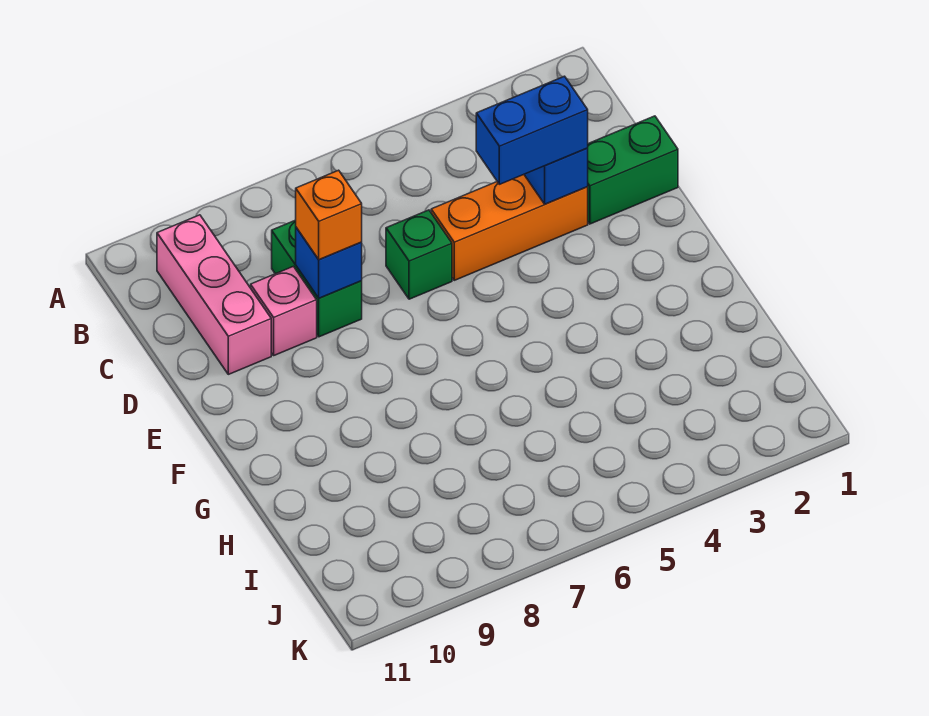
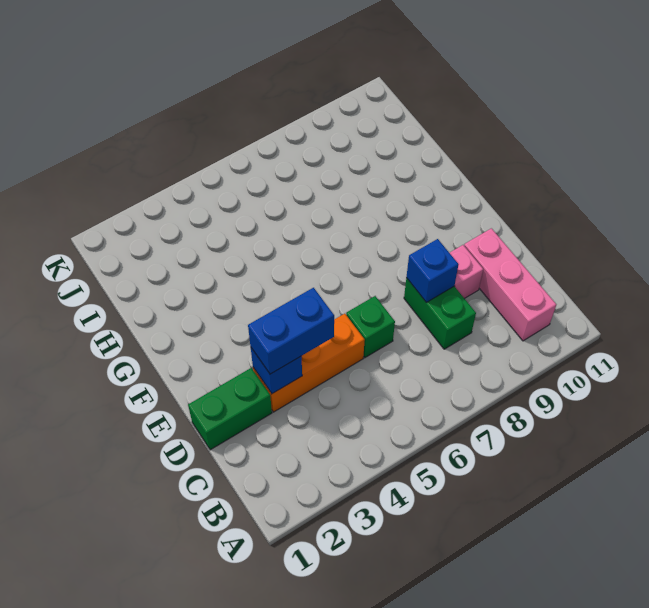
orange 1x1 brick [296,170,362,260] -> none

